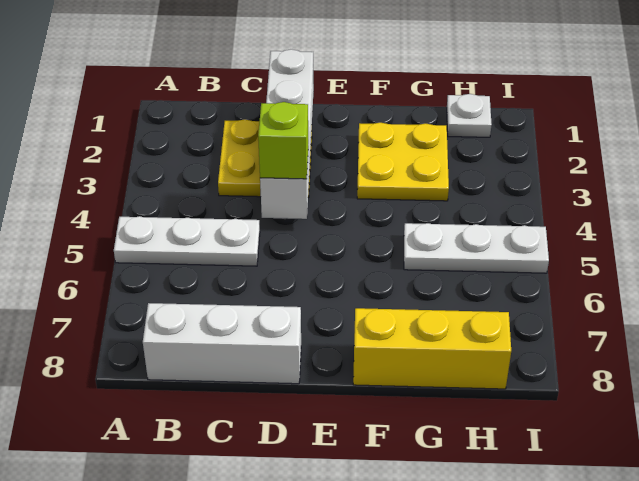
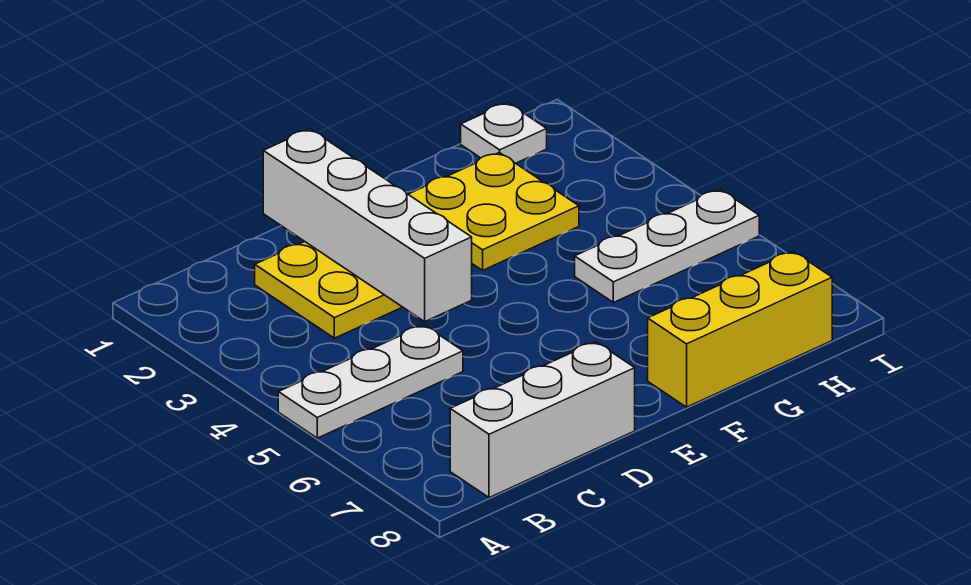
lime 1x1 brick [258,102,308,179] -> none

